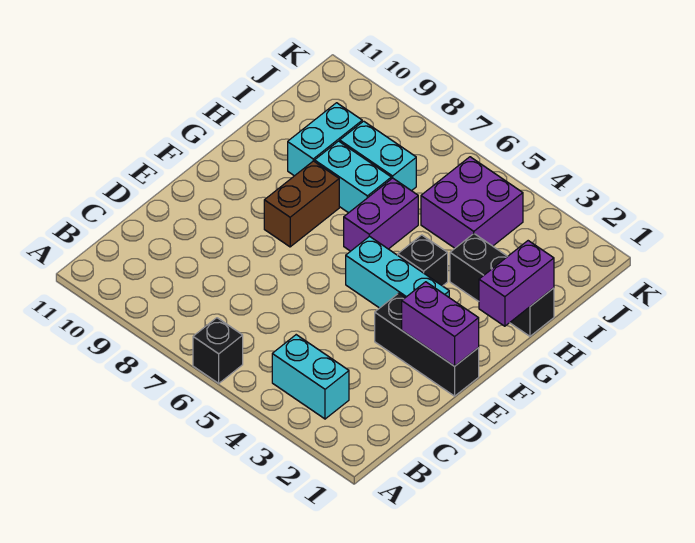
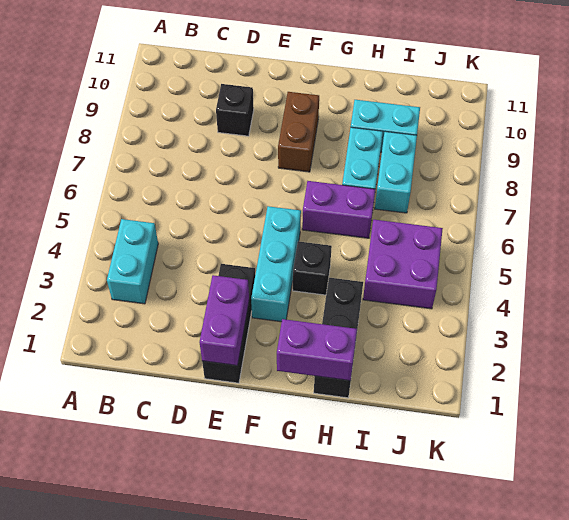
black 1x1 brick [193,318,243,383] -> black 1x1 brick moved to [216,84,254,136]
brown 1x2 brick [264,161,339,247] -> brown 1x2 brick turned to [278,92,319,172]

